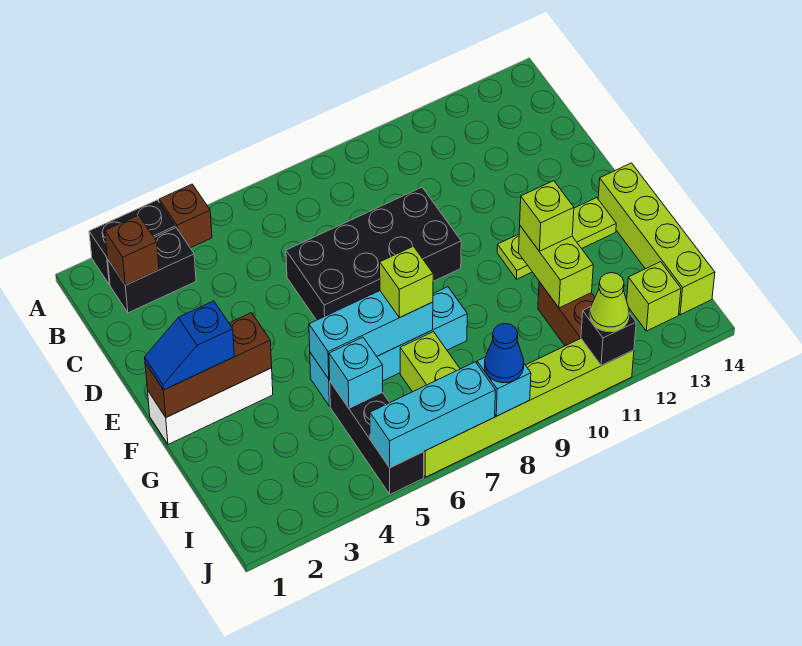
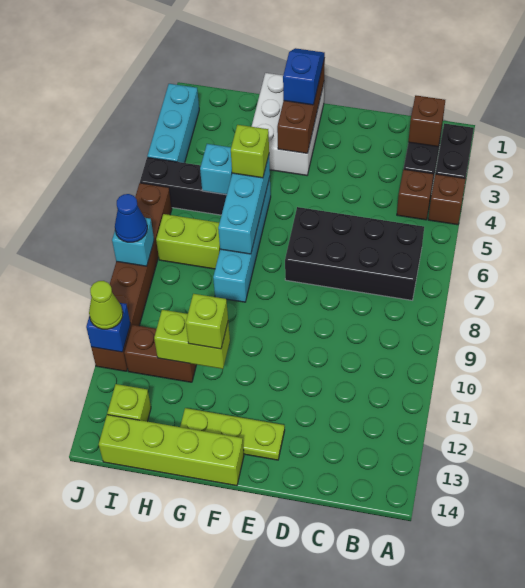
none -> brown 1x1 brick [397,169,434,220]
black 2x4 brick [286,187,461,320] -> black 2x4 brick turned to [285,207,424,300]
white 1x3 brick [148,368,273,444] -> white 2x3 brick [252,73,324,175]
lime 1x3 plate [497,198,616,279] -> lime 1x3 plate turned to [180,408,285,460]
lime 1x1 brick [380,246,433,318] -> lime 1x1 brick moved to [231,125,269,178]
cyan 1x3 brick [370,362,495,468] -> cyan 1x3 brick moved to [147,84,199,163]
lime 1x6 brick [424,339,634,477] -> brown 1x6 brick [91,183,172,371]
black 1x1 brick [581,307,636,366] -> blue 1x1 brick [86,303,130,352]

